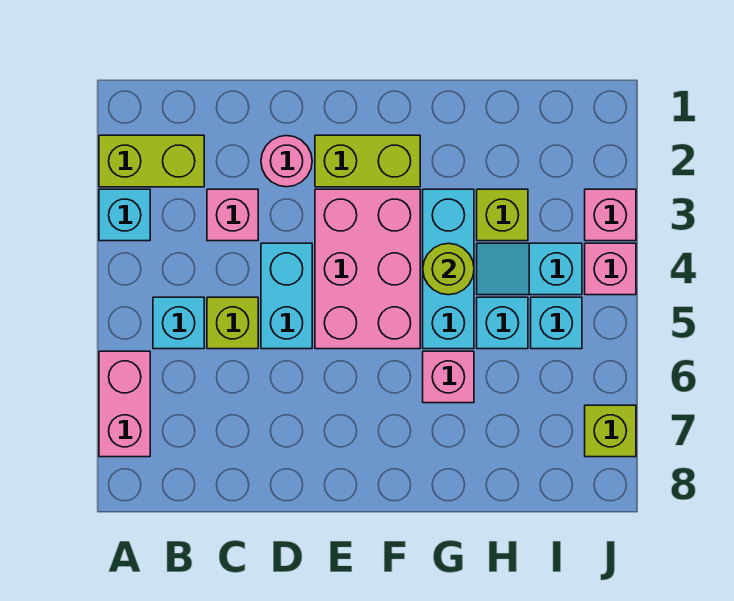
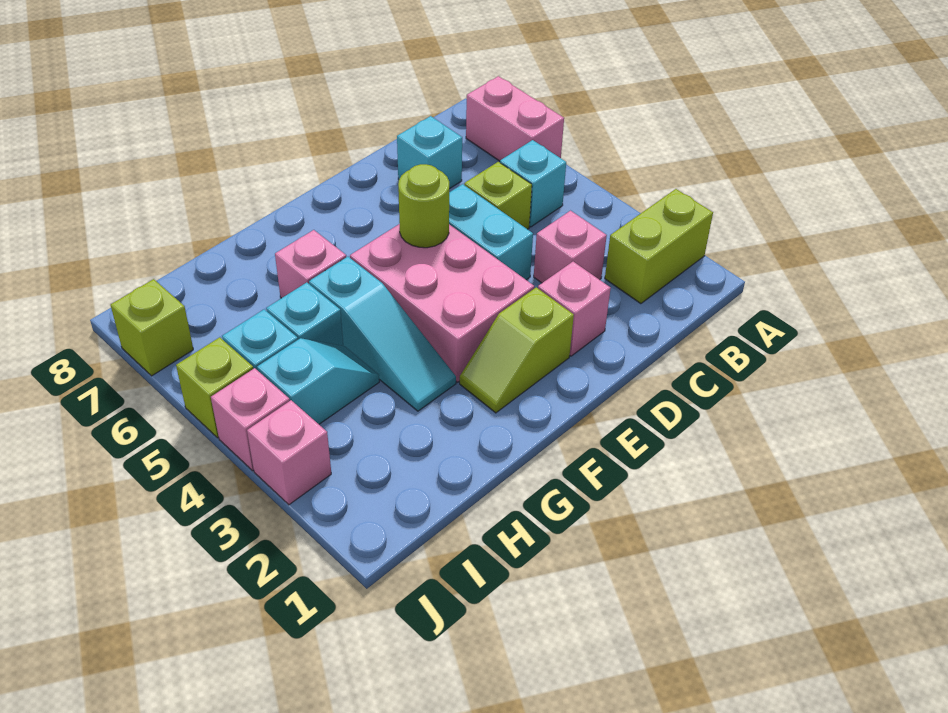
cyan 1x1 brick [99,189,150,241] -> cyan 1x1 brick moved to [397,116,462,189]
pink 1x1 round brick [261,136,312,187] -> pink 1x1 brick [538,262,611,356]
lime 1x2 brick [315,135,420,187] -> lime 1x2 slope [460,287,574,413]
cyan 1x3 brick [423,189,474,349] -> cyan 1x3 slope [309,257,456,411]
lime 1x1 round brick [423,243,474,295] -> lime 1x1 round brick moved to [398,164,449,248]
lime 1x1 brick [477,189,528,241] -> lime 1x1 brick moved to [176,337,253,438]

